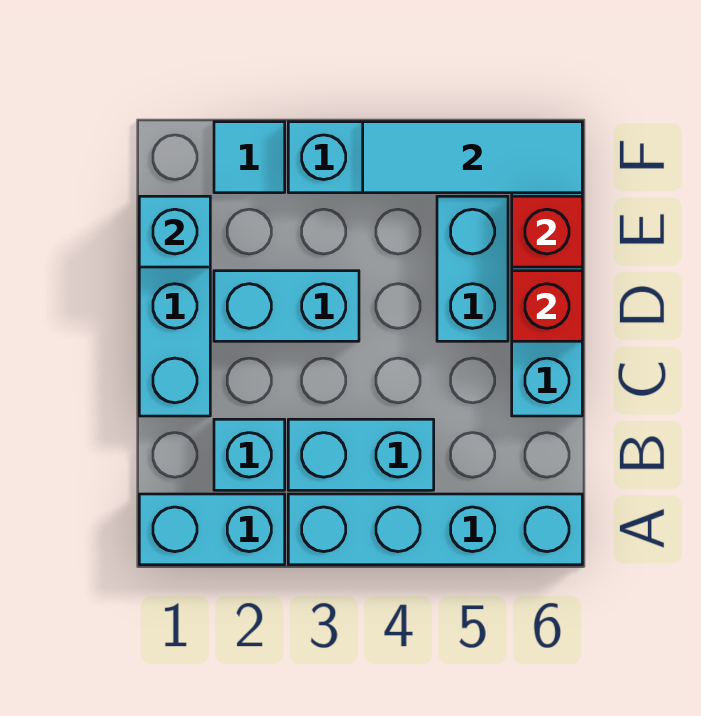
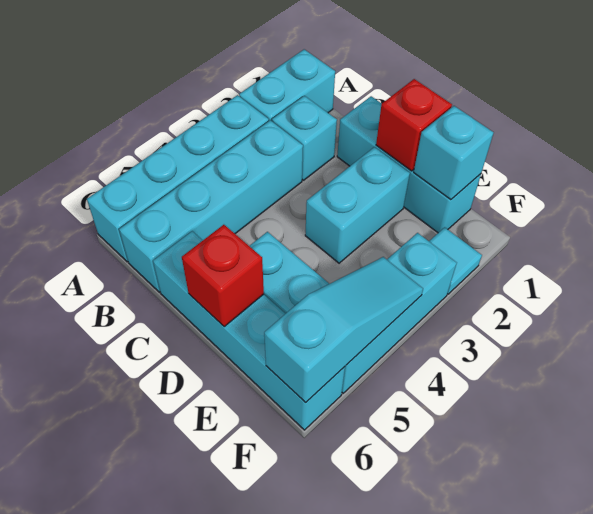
cyan 1x2 brick [288,419,434,490] -> cyan 1x4 brick [119,120,303,292]
red 1x1 brick [512,196,582,267] -> red 1x1 brick moved to [376,79,452,171]
cyan 1x3 tile [363,122,582,193] -> cyan 1x3 slope [264,257,423,402]

